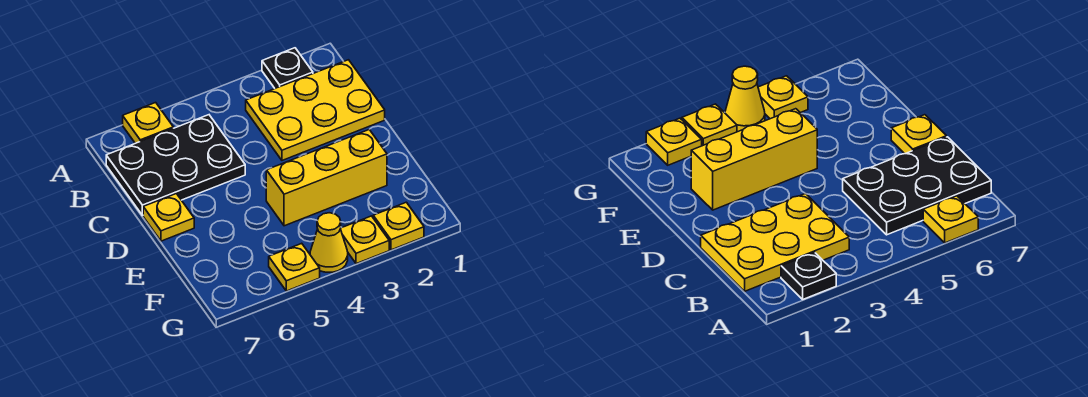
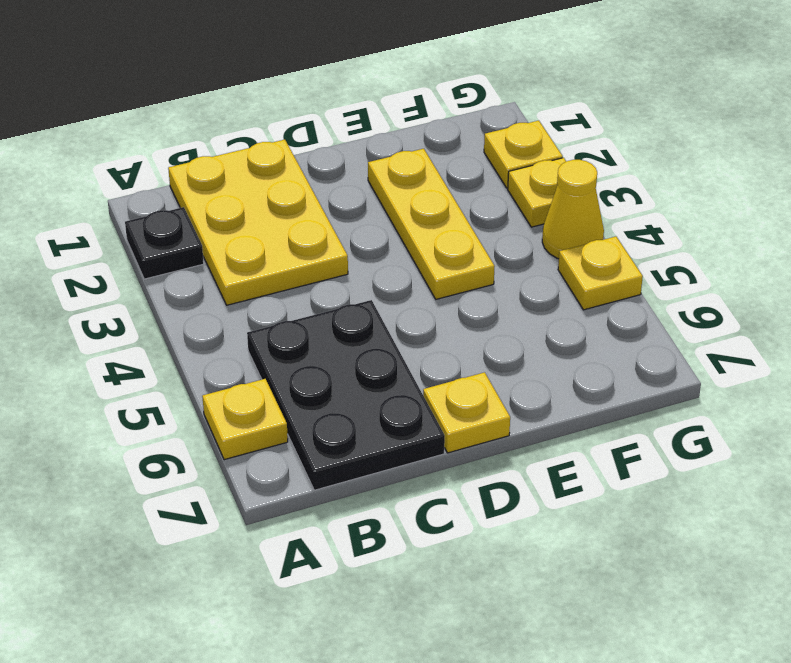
yellow 1x3 brick [266,130,387,226] -> yellow 1x3 plate [368,149,495,299]

